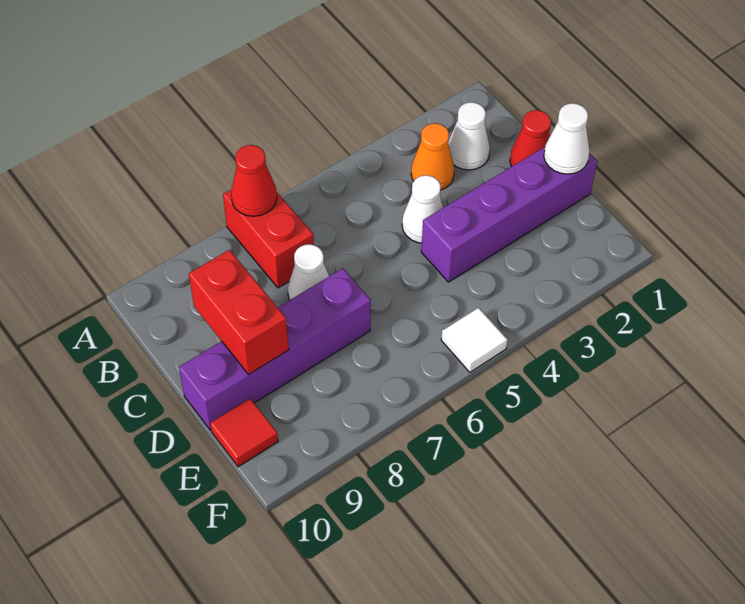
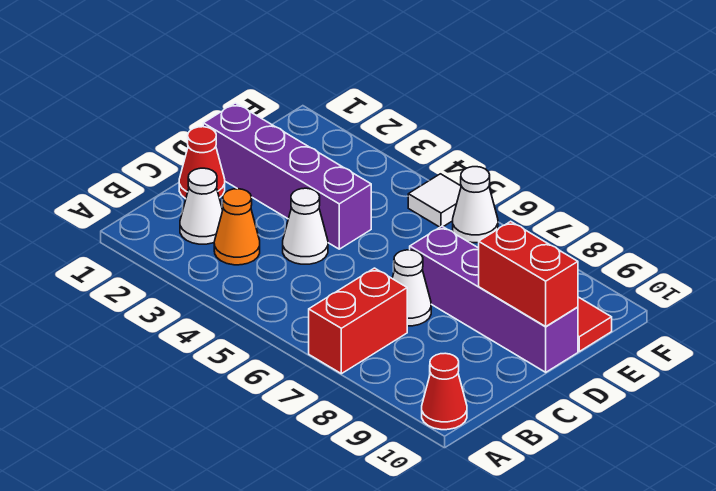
red 1x1 cone [231,145,277,216] -> red 1x1 cone moved to [422,353,467,430]
red 1x2 brick [189,250,289,374] -> red 1x2 brick turned to [479,221,578,326]
white 1x1 cone [544,103,589,174] -> white 1x1 cone moved to [453,167,498,243]

